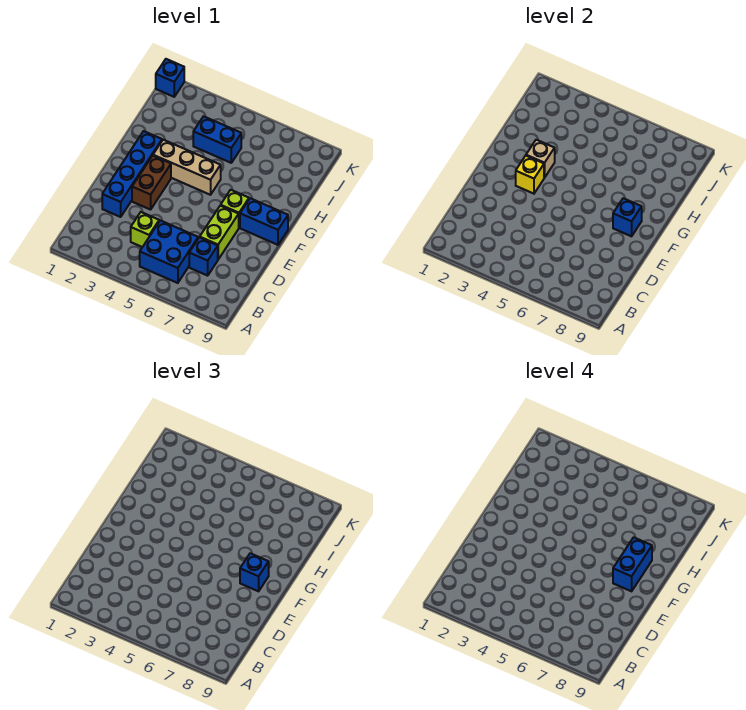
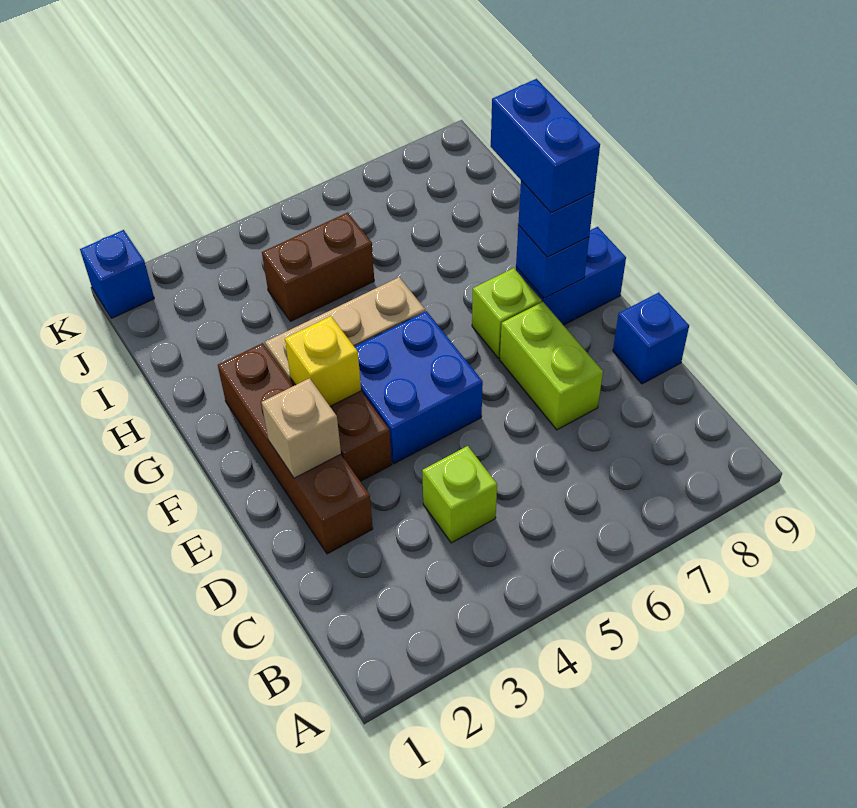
blue 2x2 brick [140,220,198,283] -> blue 2x2 brick moved to [355,311,483,464]
blue 1x1 brick [189,237,218,276] -> blue 1x1 brick moved to [613,292,689,384]
blue 1x4 brick [102,131,162,217] -> brown 1x4 brick [218,343,373,554]
tan 1x1 brick [526,140,555,178] -> tan 1x1 brick moved to [262,378,341,478]
blue 1x2 brick [193,116,241,163] -> brown 1x2 brick [262,213,374,321]

